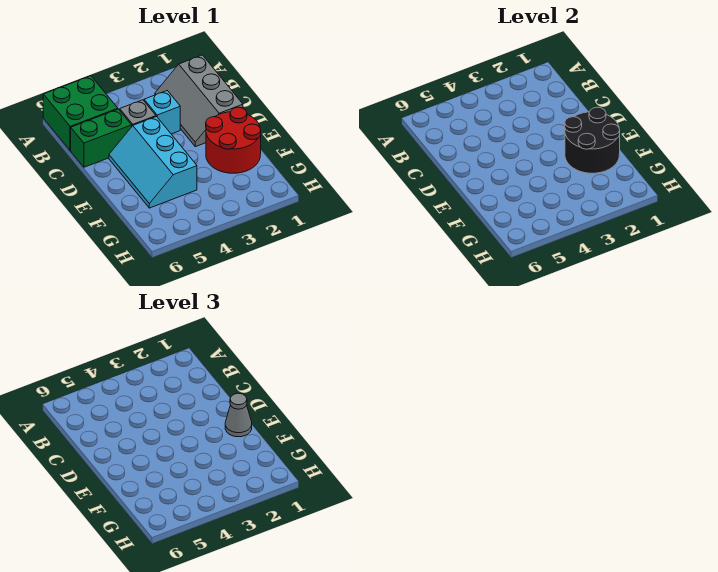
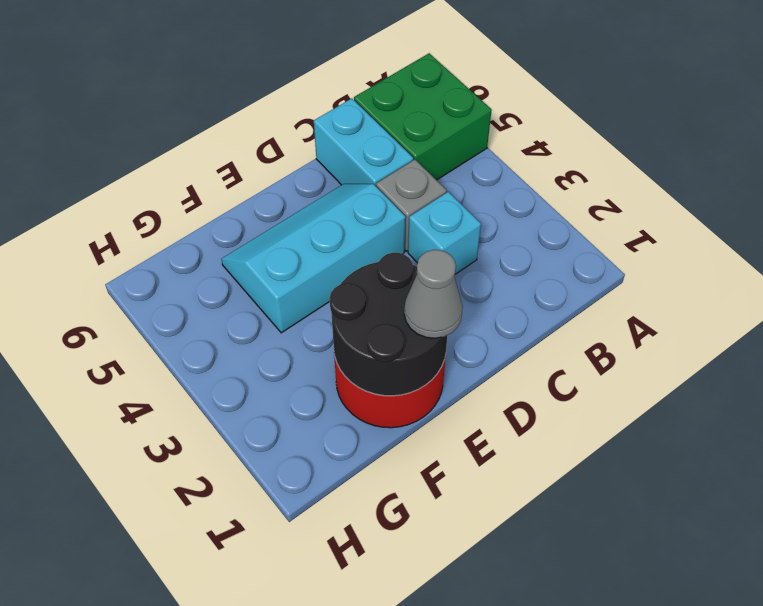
grey 2x3 slope [155,55,243,147] -> none
green 1x2 brick [71,109,132,167] -> cyan 1x2 brick [314,98,413,186]

